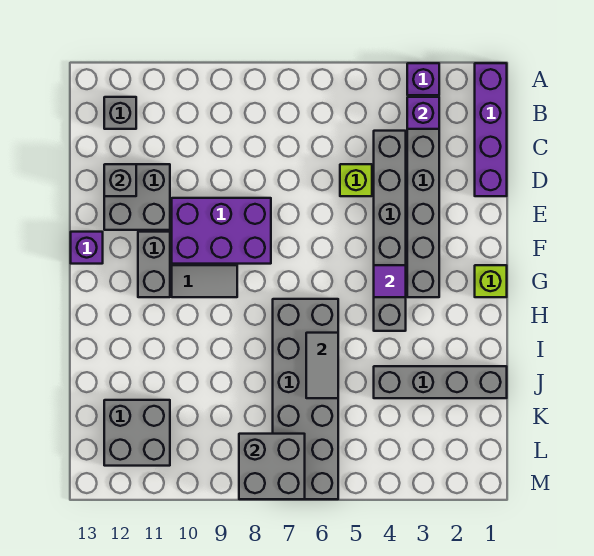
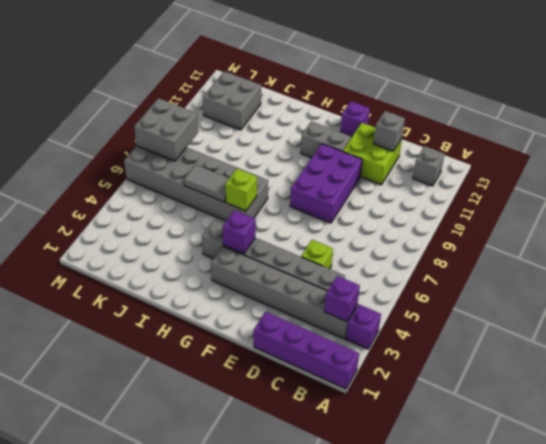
grey 2x2 brick [104,164,170,230] -> lime 2x2 brick [343,123,402,185]
lime 1x1 brick [475,265,507,297] -> lime 1x1 brick moved to [225,169,257,211]
purple 1x1 tile [374,265,406,297] -> purple 1x1 brick [223,210,255,254]
grey 1x2 tile [172,265,237,297] -> none
grey 1x4 brick [374,366,507,398] -> none

